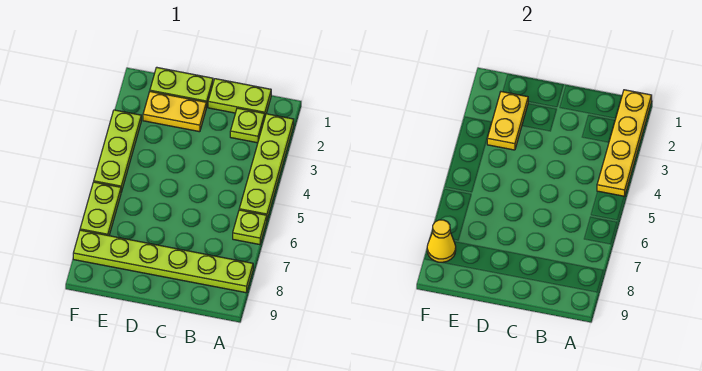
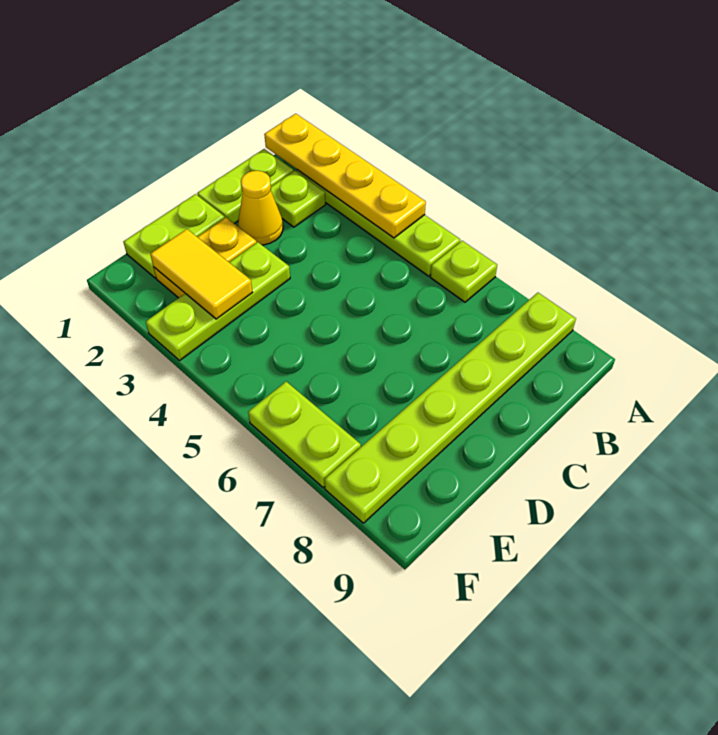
yellow 1x2 plate [487,92,528,150] -> yellow 1x2 tile [150,229,253,319]
lime 1x3 plate [94,110,141,192] -> lime 1x3 plate turned to [146,242,290,361]
yellow 1x1 cone [427,220,456,262] -> yellow 1x1 cone moved to [238,171,283,245]

